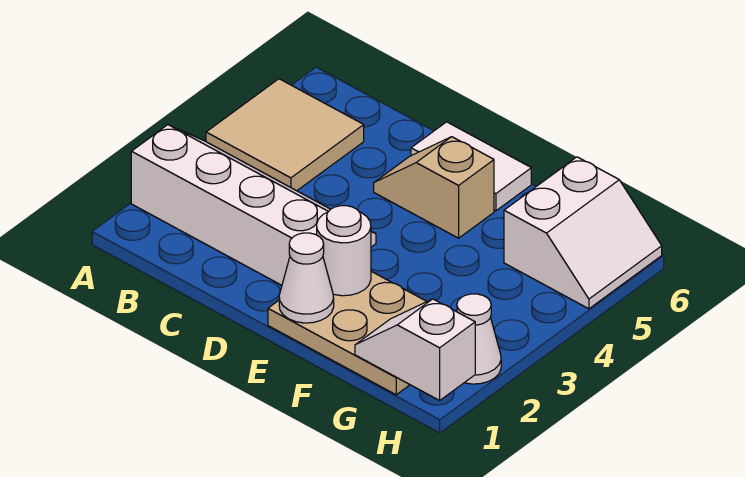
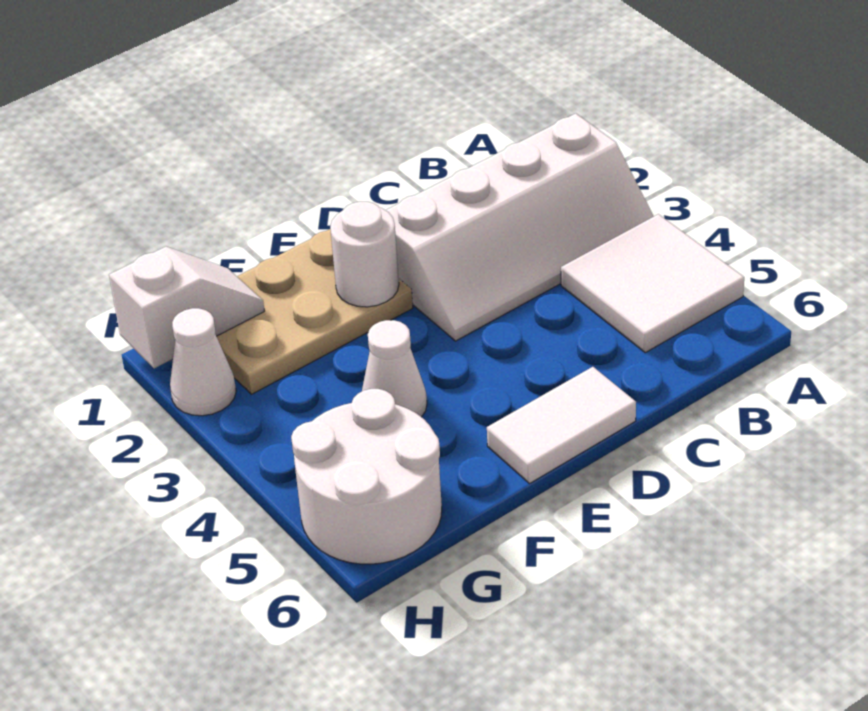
tan 2x2 tile [206,79,364,191] -> white 2x2 tile [561,214,744,353]
tan 1x2 slope [374,137,494,238] -> none
white 1x1 cone [279,233,334,323] -> white 1x1 cone moved to [362,320,427,417]
white 2x2 slope [504,157,662,309] -> white 2x2 round brick [291,389,442,564]

